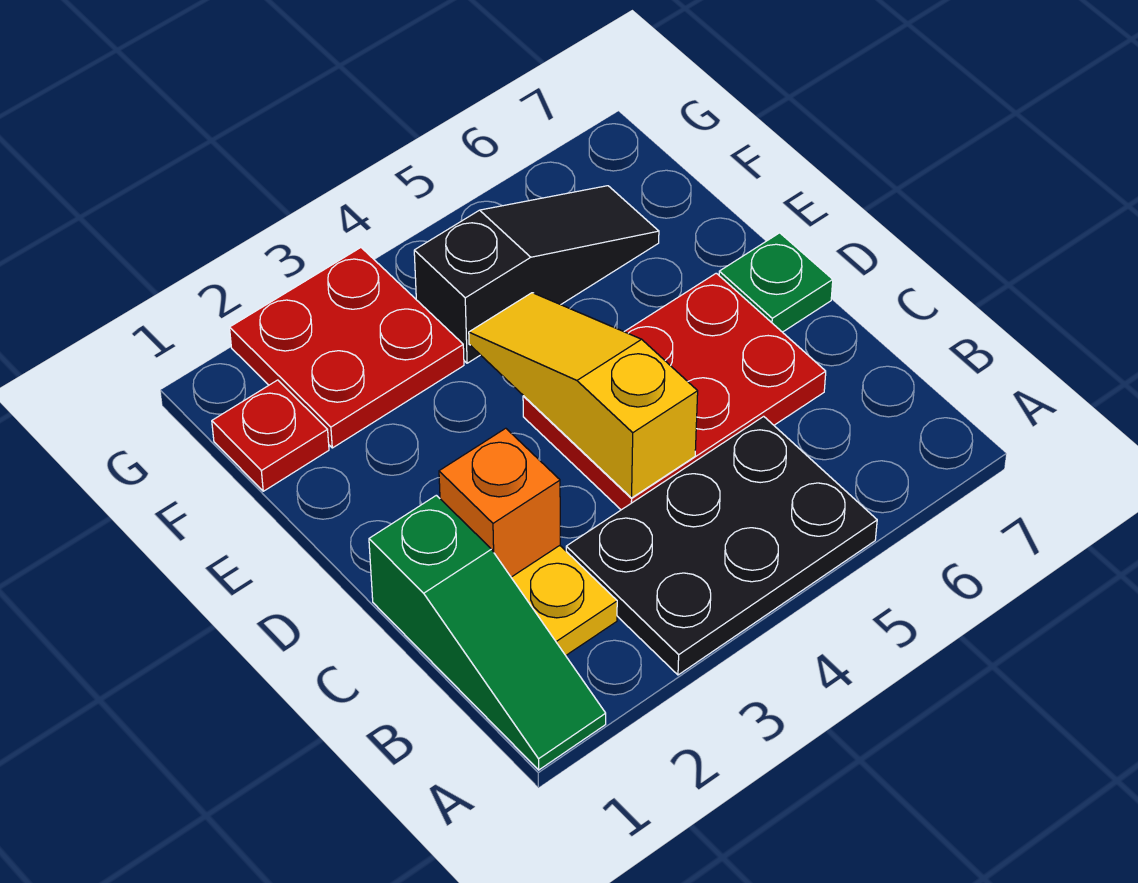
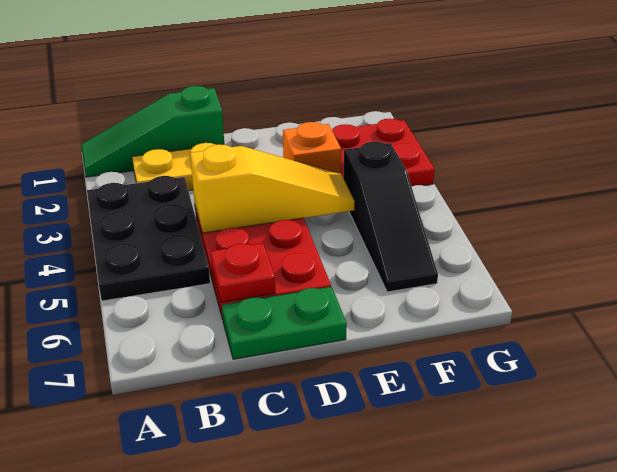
orange 1x1 brick [439,428,560,577] -> orange 1x1 brick moved to [283,122,341,174]
green 1x1 plate [719,233,833,332] -> green 1x2 plate [222,287,347,359]
red 1x1 plate [212,380,329,491] -> red 1x1 plate moved to [211,243,275,302]

